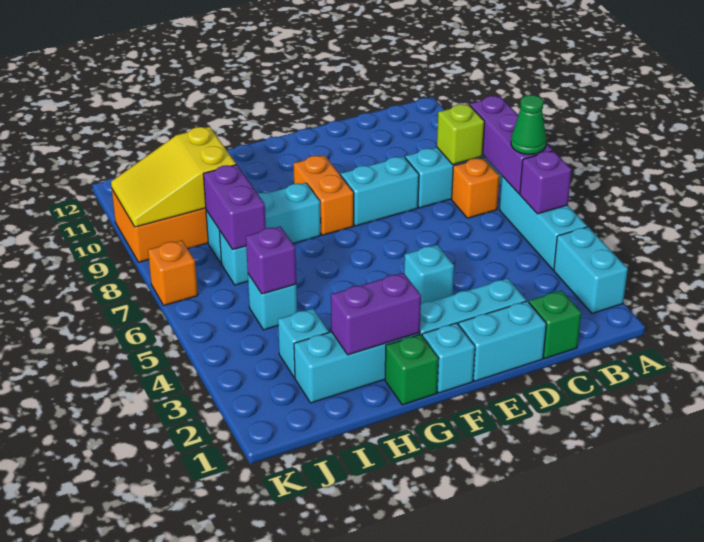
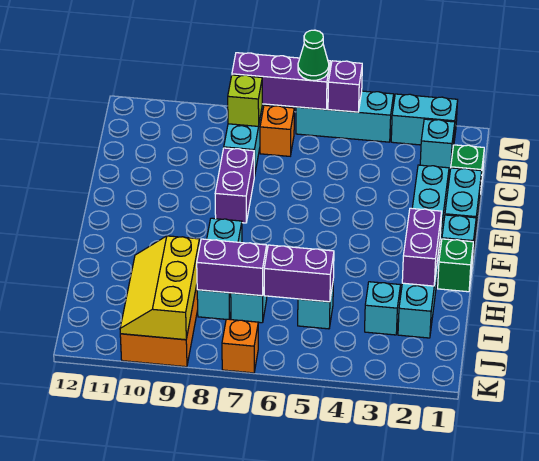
cyan 1x2 brick [341,156,419,226] -> purple 1x2 brick [215,148,254,223]
cyan 1x1 brick [404,245,454,304] -> cyan 1x1 brick moved to [420,119,455,170]
orange 1x2 brick [293,155,354,235] -> none
purple 1x1 brick [246,226,296,294] -> purple 1x2 brick [264,245,334,302]
yellow 2x3 slope [111,127,236,227] -> yellow 2x3 slope turned to [120,236,200,340]

